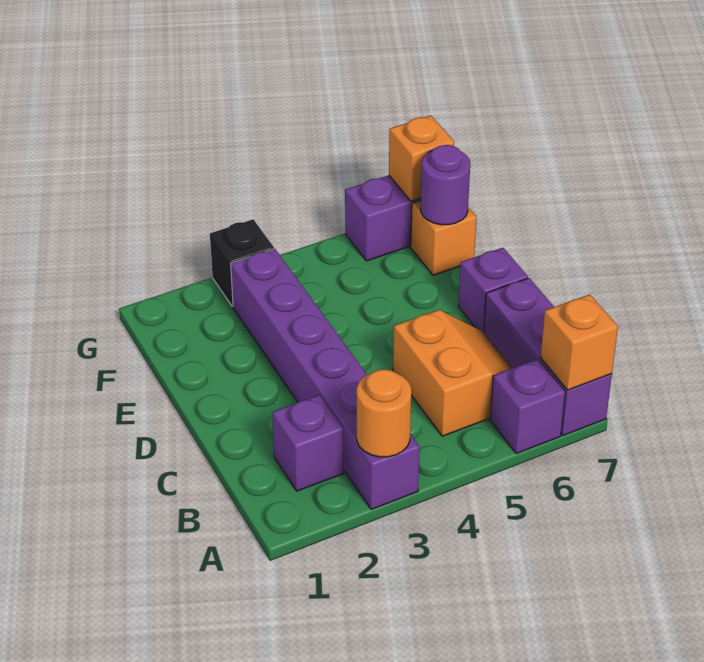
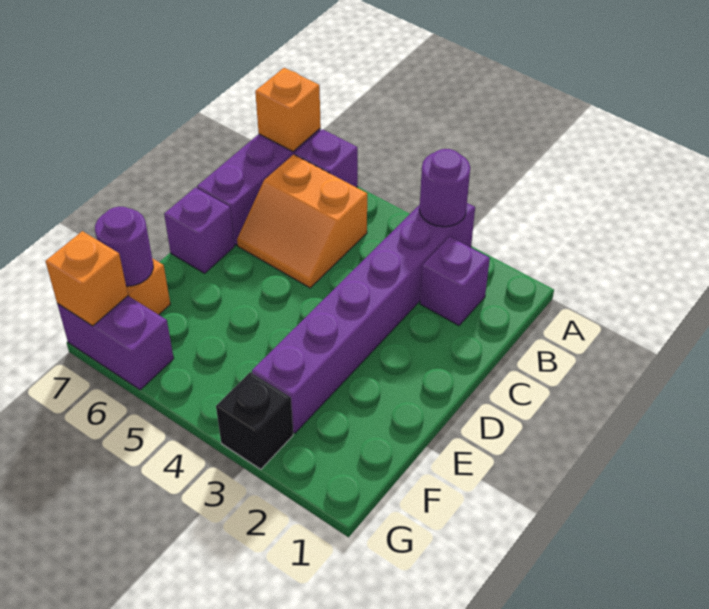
orange 1x1 round brick [357,369,411,457] -> purple 1x1 round brick [420,149,470,227]
orange 2x2 slope [393,310,512,436] -> orange 2x2 slope turned to [237,155,367,288]

